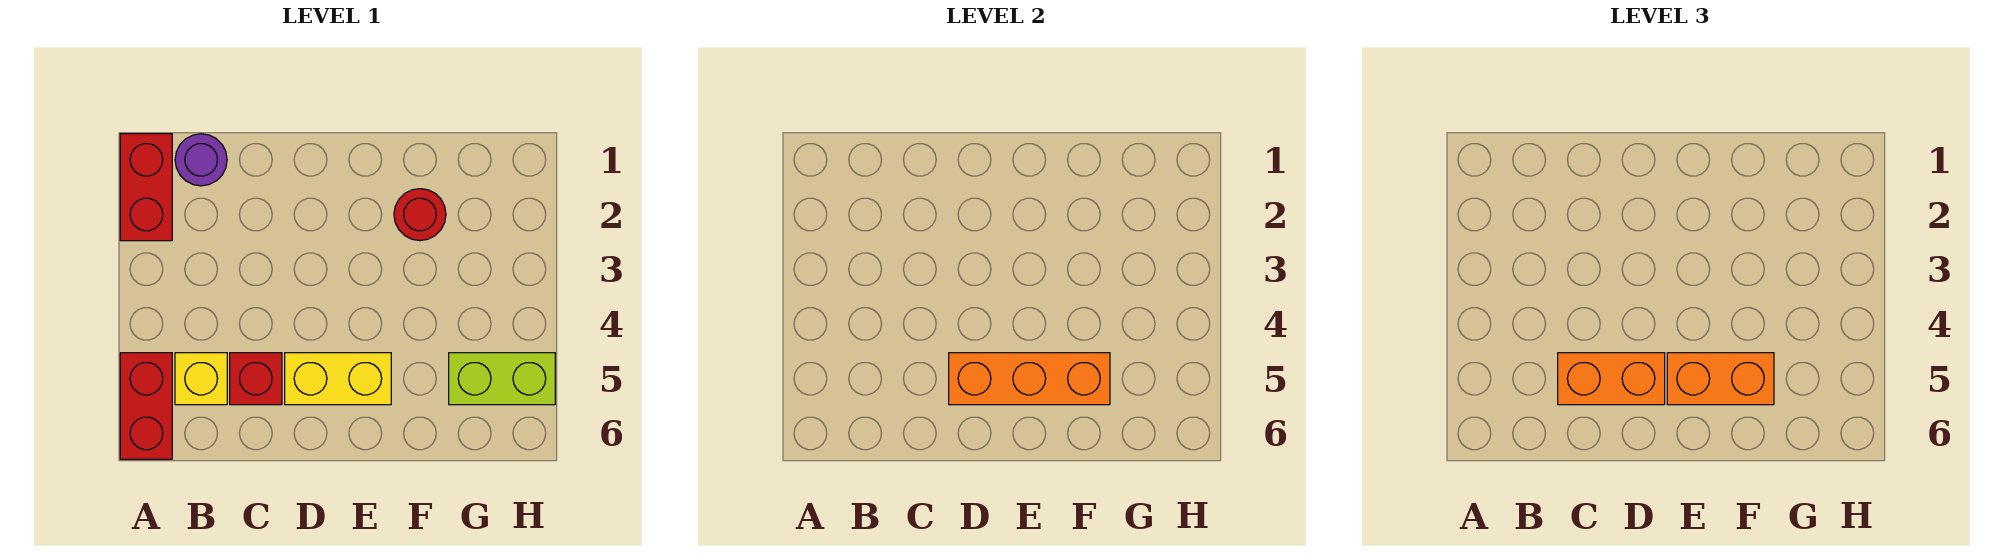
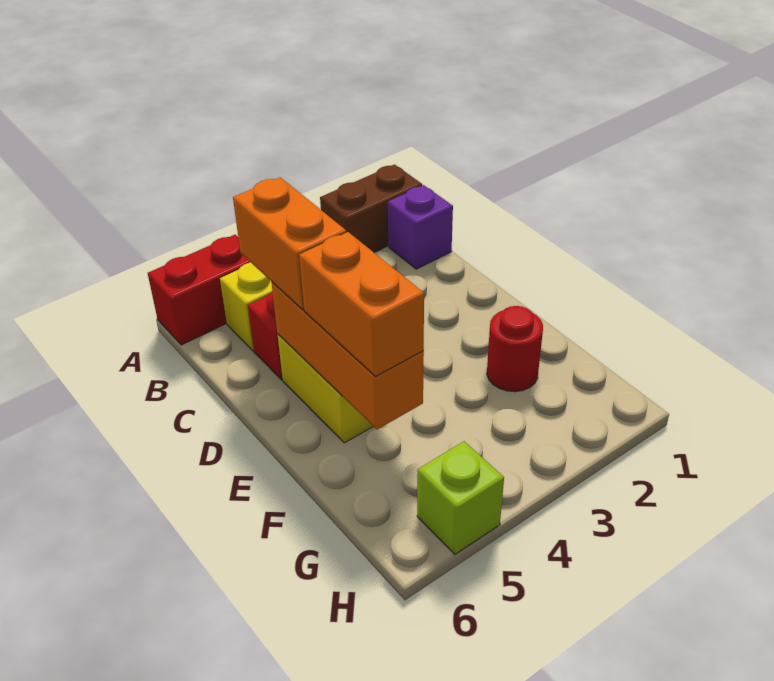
red 1x2 brick [120,134,172,241] -> brown 1x2 brick [320,165,422,252]
purple 1x1 round brick [175,134,227,186] -> purple 1x1 brick [388,185,453,269]
lime 1x2 brick [449,353,555,405] -> lime 1x1 brick [417,441,504,554]

